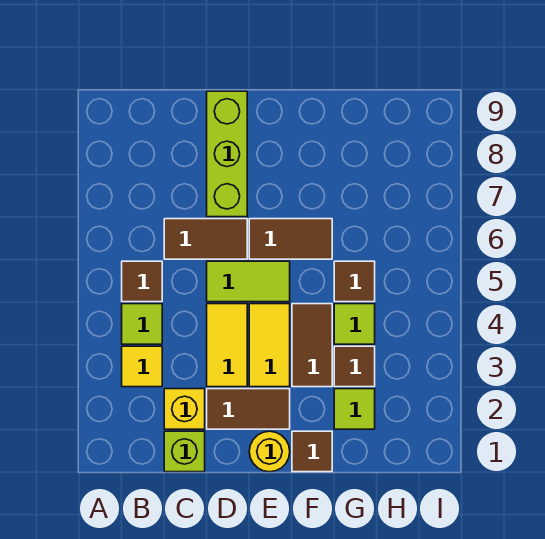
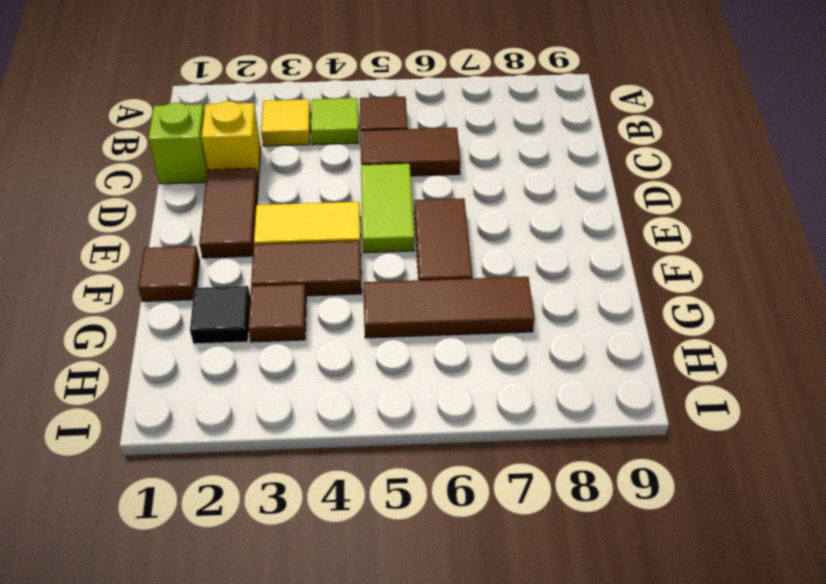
brown 1x2 tile [164,219,247,259] -> brown 1x2 tile turned to [361,128,460,176]
yellow 1x2 tile [207,304,247,387] -> none
lime 1x3 brick [207,91,247,217] -> none
yellow 1x1 round brick [249,431,290,472] -> none
lime 1x1 tile [334,389,375,429] -> black 1x1 tile [190,286,250,344]
lime 1x1 tile [334,304,375,344] -> none
brown 1x1 tile [334,261,375,302] -> brown 1x3 tile [364,277,535,338]

